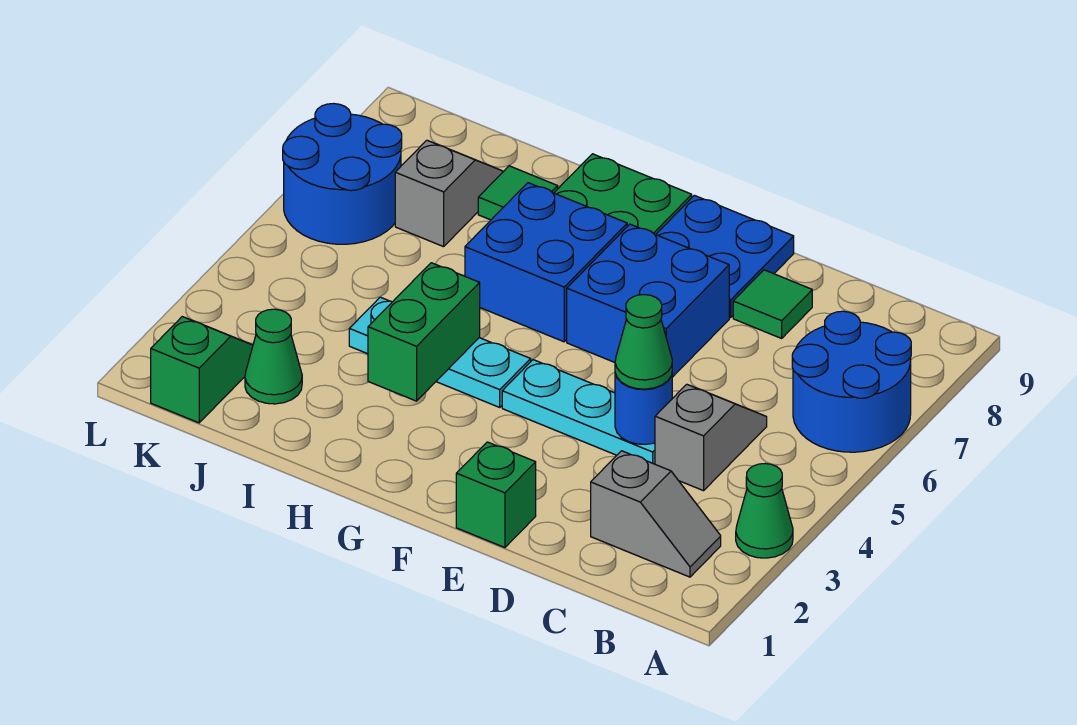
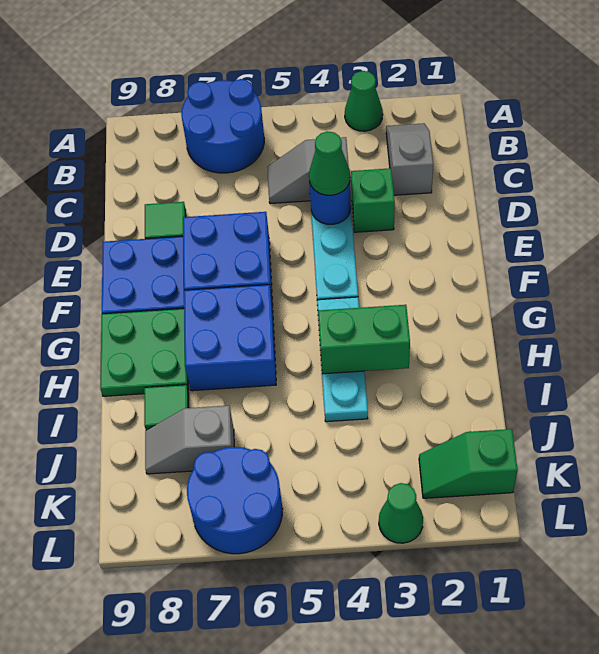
green 1x1 brick [456,442,536,548] -> green 1x1 brick moved to [351,168,395,232]
green 1x1 cone [245,309,302,404] -> green 1x1 cone moved to [379,483,423,543]

